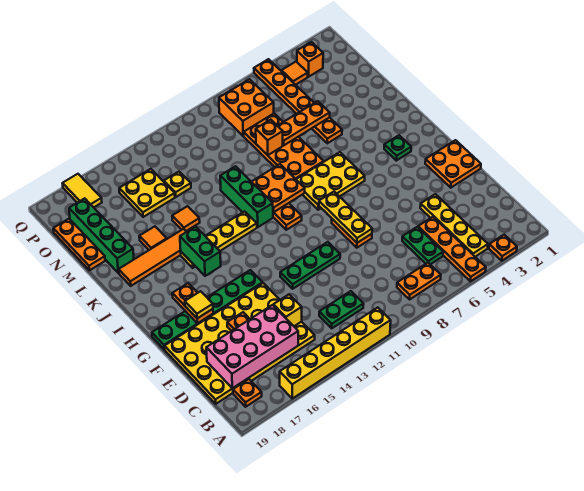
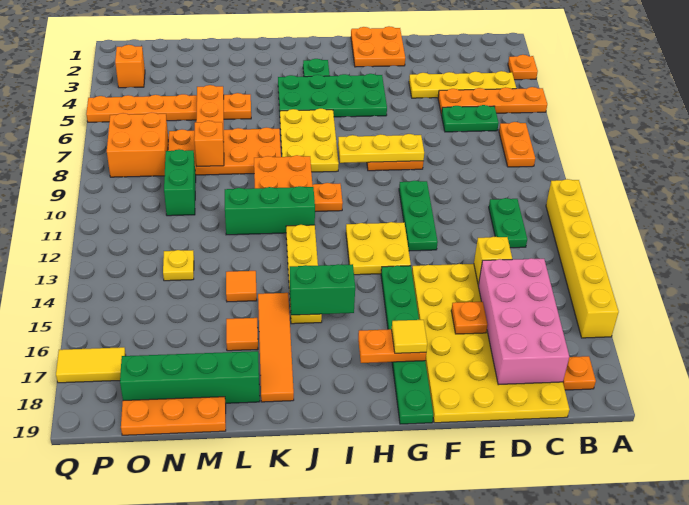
none -> green 2x4 plate [278,74,387,117]
none -> green 1x2 brick [164,149,196,216]
yellow 2x2 plate [119,169,175,217] -> yellow 2x2 plate moved to [346,222,411,275]
orange 1x1 tile [282,62,308,85] -> none

